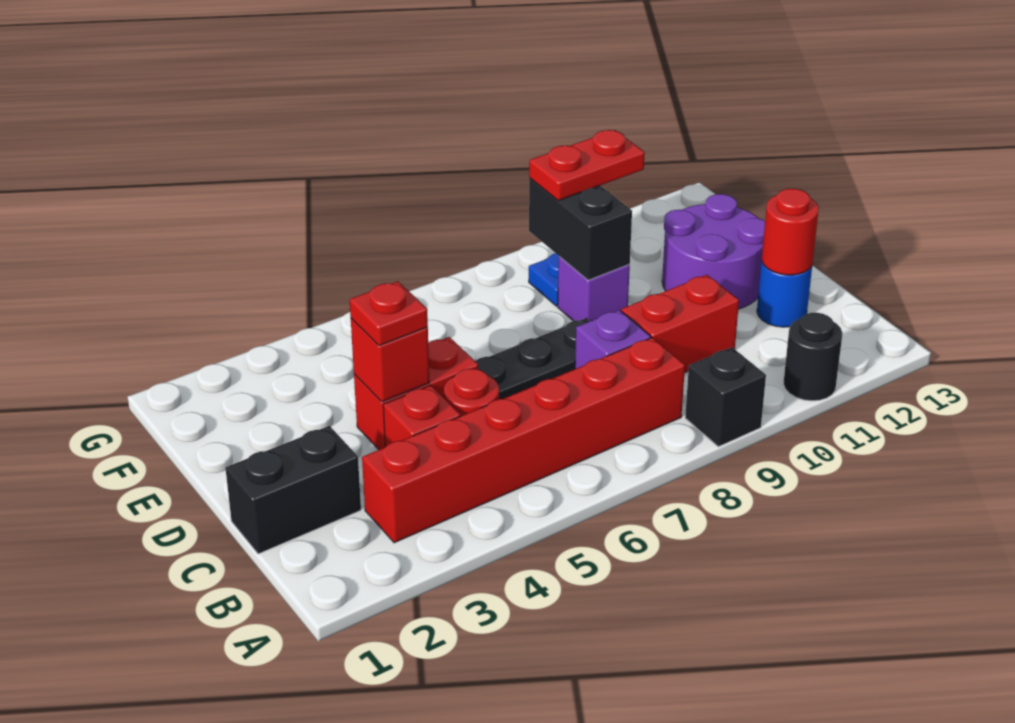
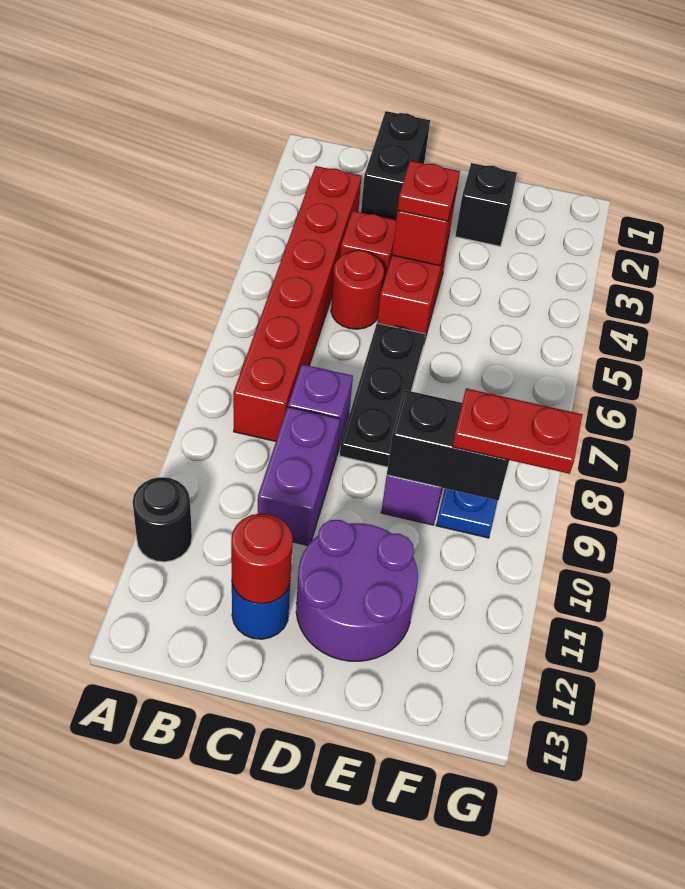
black 1x1 brick [685,347,766,447] -> black 1x1 brick moved to [455,163,517,246]
red 1x2 brick [621,275,739,373] -> purple 1x2 brick [258,407,340,545]
red 1x2 plate [529,130,645,201] -> red 1x2 plate turned to [452,388,582,474]

